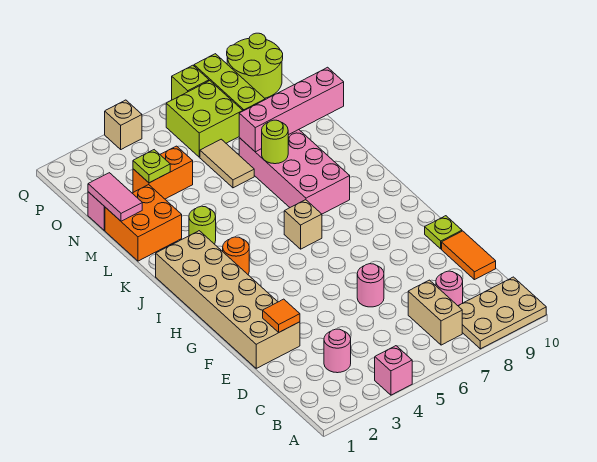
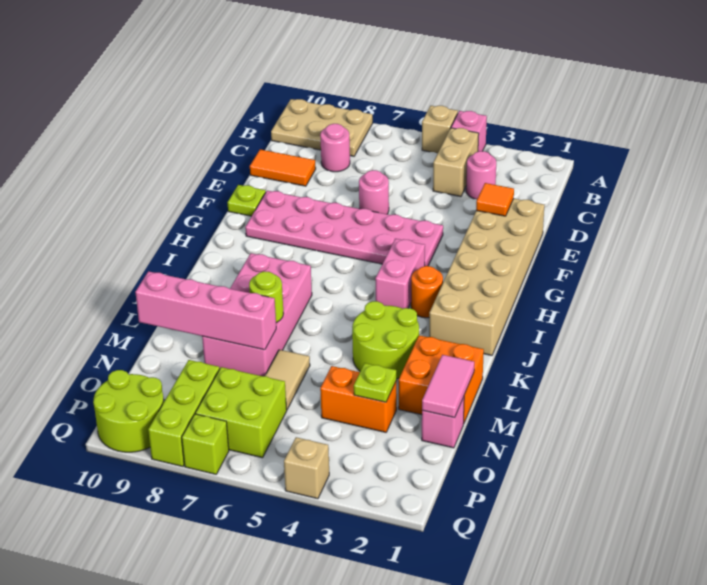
tan 1x2 brick [408,280,462,345] -> tan 1x2 brick moved to [433,128,479,196]
orange 1x2 tile [442,231,496,280] -> orange 1x2 tile turned to [250,149,316,186]
none -> pink 2x6 plate [245,191,443,266]
none -> pink 1x2 brick [375,239,425,309]
tan 1x1 brick [284,200,322,249] -> tan 1x1 brick moved to [422,106,458,153]
lime 1x1 round brick [189,206,216,244] -> lime 2x2 round brick [352,301,419,379]

